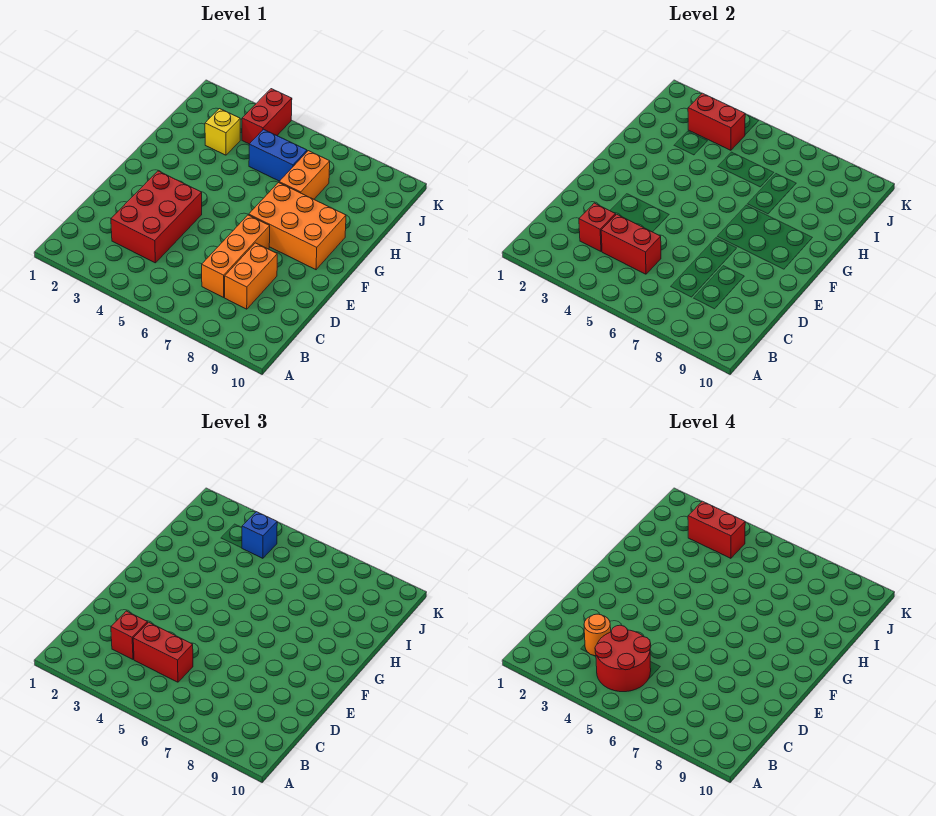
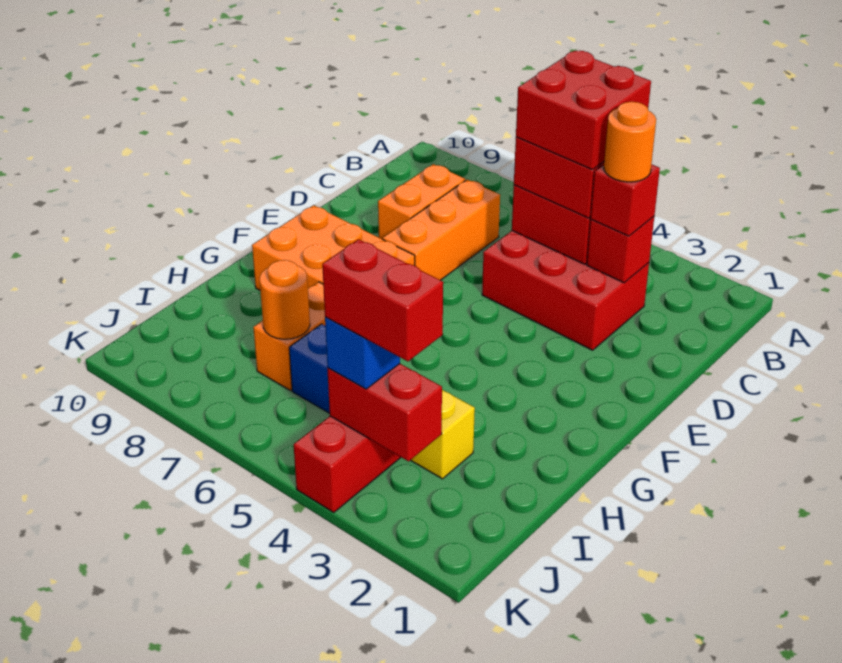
red 2x2 round brick [595,625,651,692] -> red 2x2 brick [516,51,651,170]
red 2x3 brick [111,171,202,263] -> red 2x3 brick turned to [482,231,649,350]
none -> orange 1x1 round brick [260,260,310,339]

